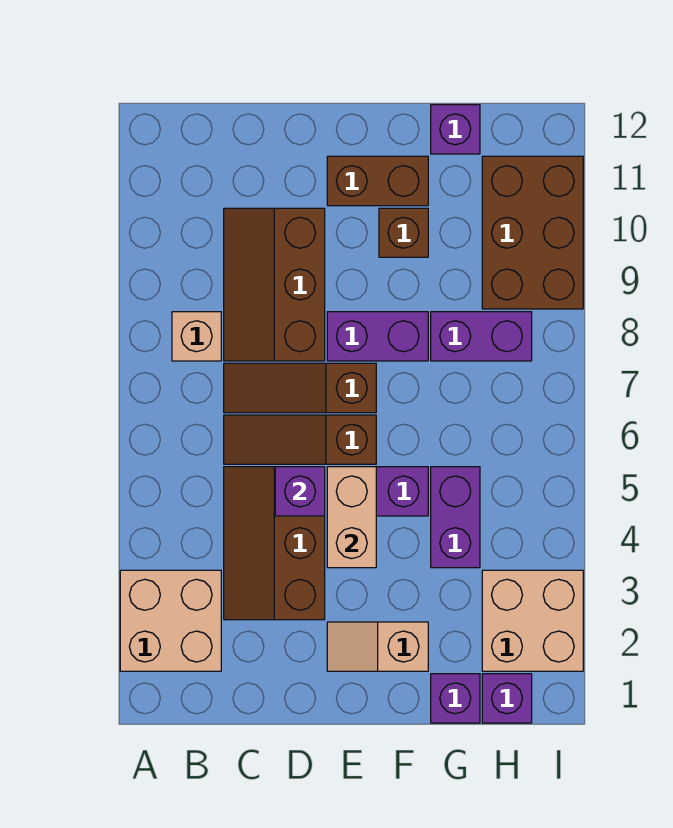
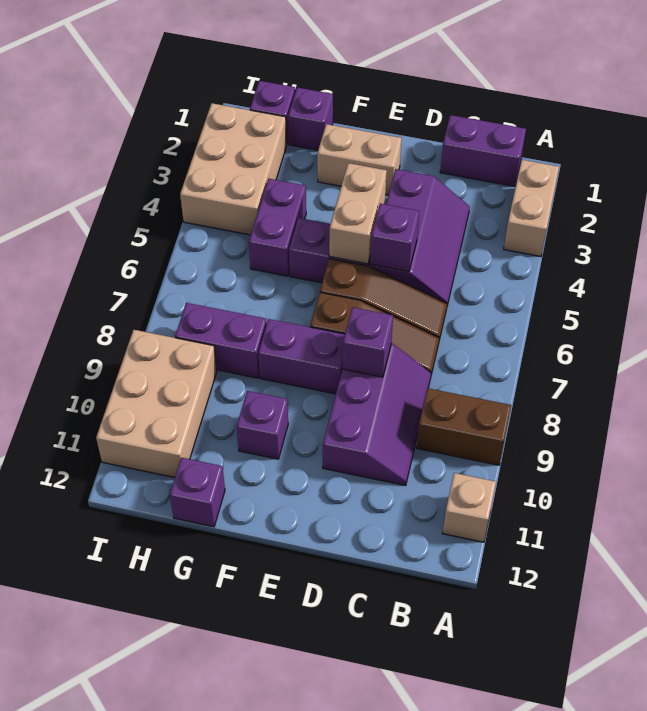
tan 2x2 brick [120,570,221,671] -> tan 1x2 brick [504,160,559,257]
none -> purple 1x2 brick [440,115,526,186]
tan 1x1 brick [172,312,221,361] -> tan 1x1 brick moved to [443,473,496,542]
brown 2x3 slope [224,467,325,620] -> purple 2x3 slope [370,169,470,305]
brown 2x3 slope [224,208,325,361] -> purple 2x3 slope [323,343,431,486]
none -> purple 1x1 brick [342,307,393,377]
tan 1x2 slope [327,622,428,671] -> tan 1x2 brick [317,124,402,195]
brown 1x2 brick [327,156,428,206] -> brown 1x2 brick moved to [417,388,511,465]
brown 1x1 brick [379,208,428,257] -> purple 1x1 brick [237,391,288,459]
tan 2x2 brick [482,570,583,671] -> tan 2x3 brick [180,103,287,235]
brown 2x3 brick [482,156,583,309] -> tan 2x3 brick [96,330,217,478]

